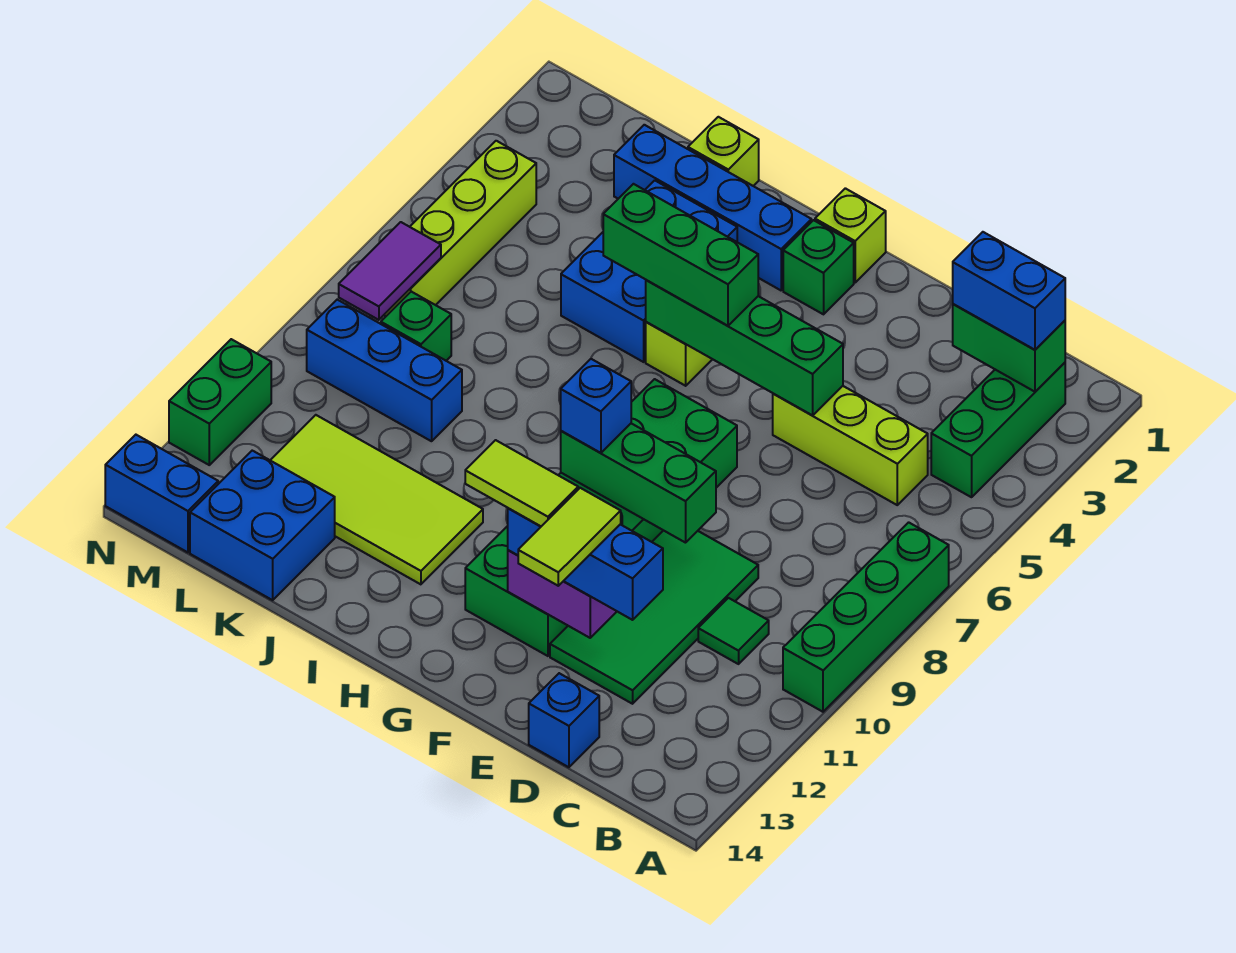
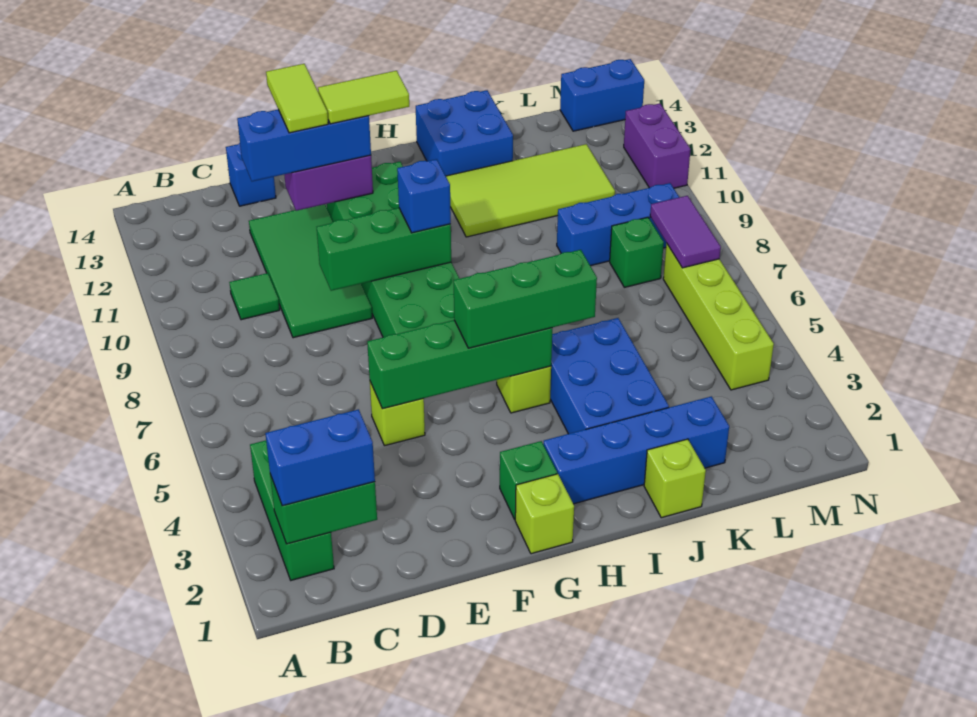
green 1x4 brick [783,522,949,712] -> none
lime 1x3 brick [773,386,928,505] -> lime 1x1 brick [370,382,425,446]
blue 2x2 brick [190,451,335,600] -> blue 2x2 brick moved to [416,90,513,176]
green 1x2 brick [169,339,271,465] -> purple 1x2 brick [624,103,691,188]

